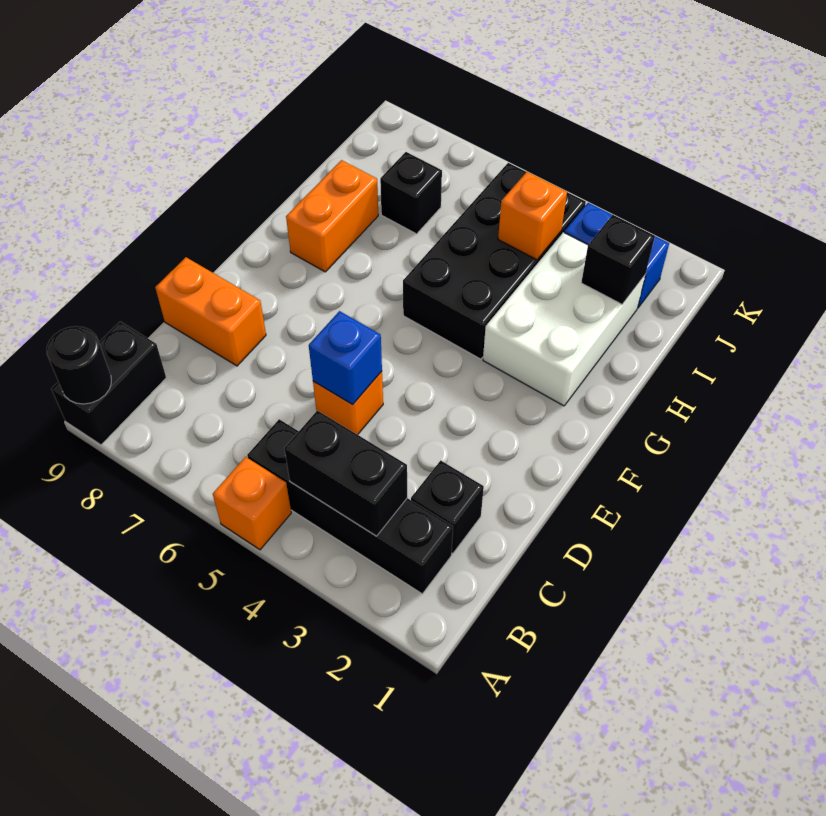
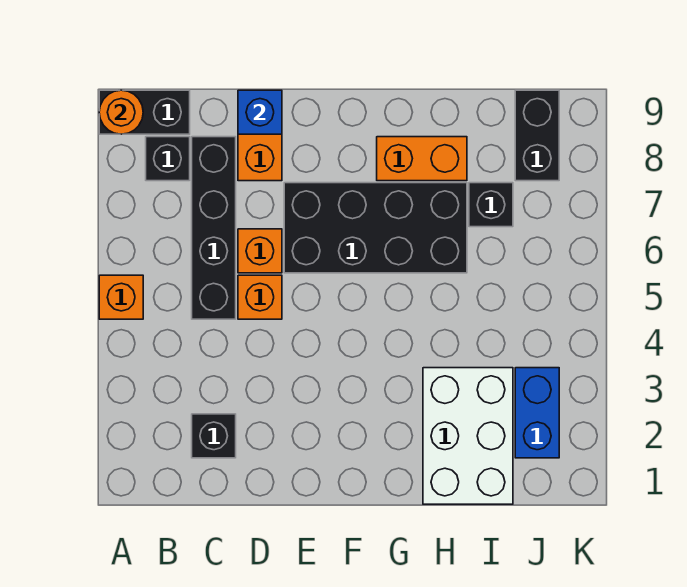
black 1x1 round brick [47,326,111,404] -> orange 1x1 round brick [99,90,143,134]
black 1x4 brick [247,419,453,594] -> black 1x4 brick moved to [192,137,236,319]
black 1x2 brick [284,411,407,536] -> black 1x2 brick moved to [515,90,559,181]
blue 1x1 brick [309,311,382,405] -> blue 1x1 brick moved to [238,90,282,134]
white 2x3 brick [483,232,645,406] -> white 2x3 brick turned to [423,368,513,504]
black 2x4 brick [403,163,586,359] -> black 2x4 brick moved to [284,183,467,273]
black 1x1 brick [581,215,655,304] -> black 1x1 brick moved to [146,137,190,181]
orange 1x1 brick [498,172,567,260] -> orange 1x1 brick moved to [238,229,282,273]

